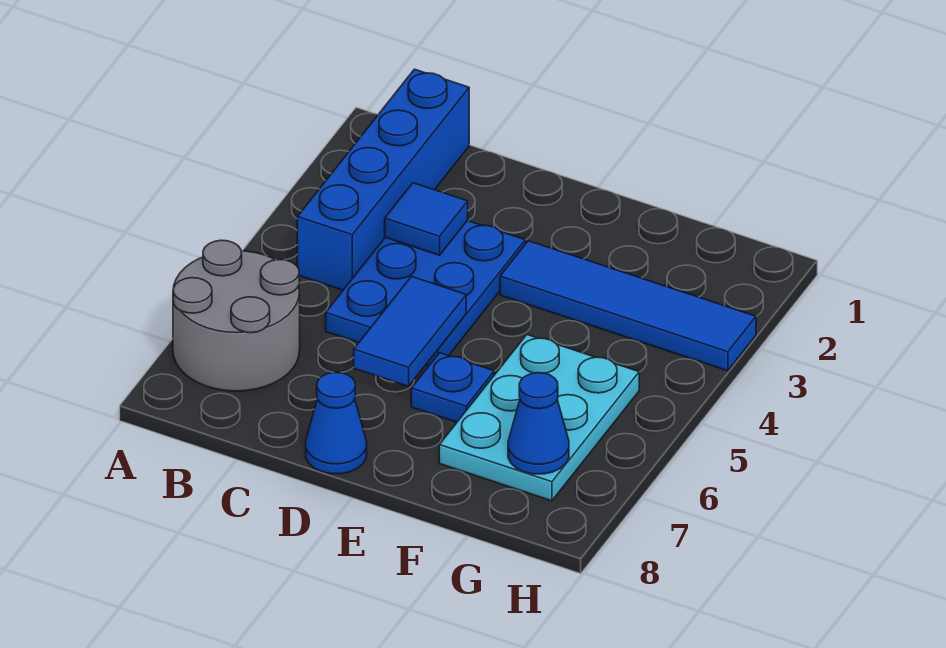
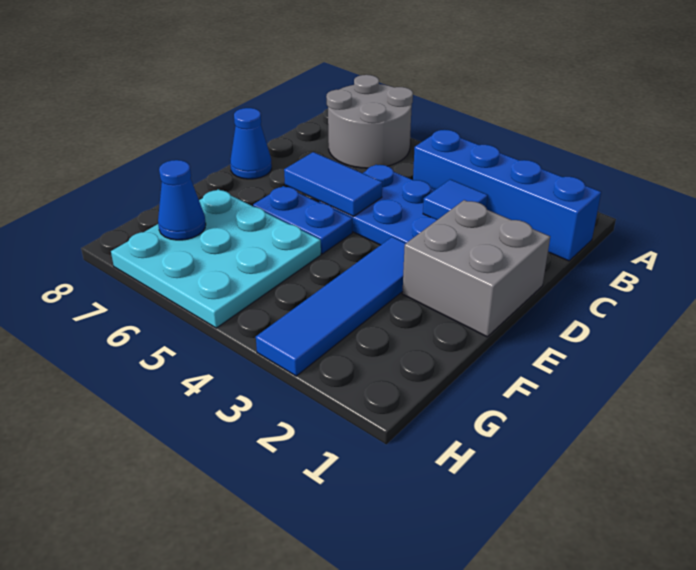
none -> grey 2x2 brick [402,200,550,337]
blue 1x1 plate [411,353,494,422] -> blue 1x2 plate [253,186,352,254]
cyan 2x3 plate [439,335,639,501] -> cyan 3x3 plate [111,189,321,328]

